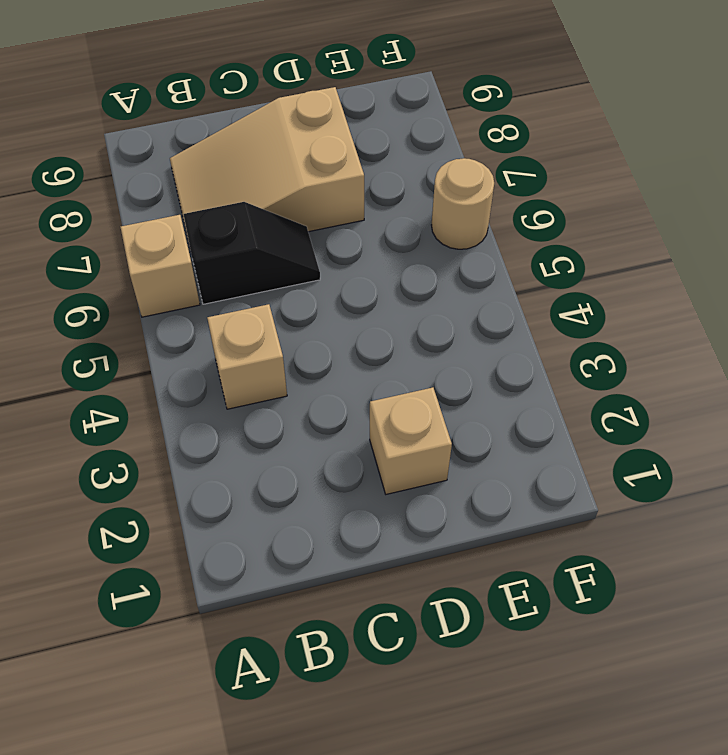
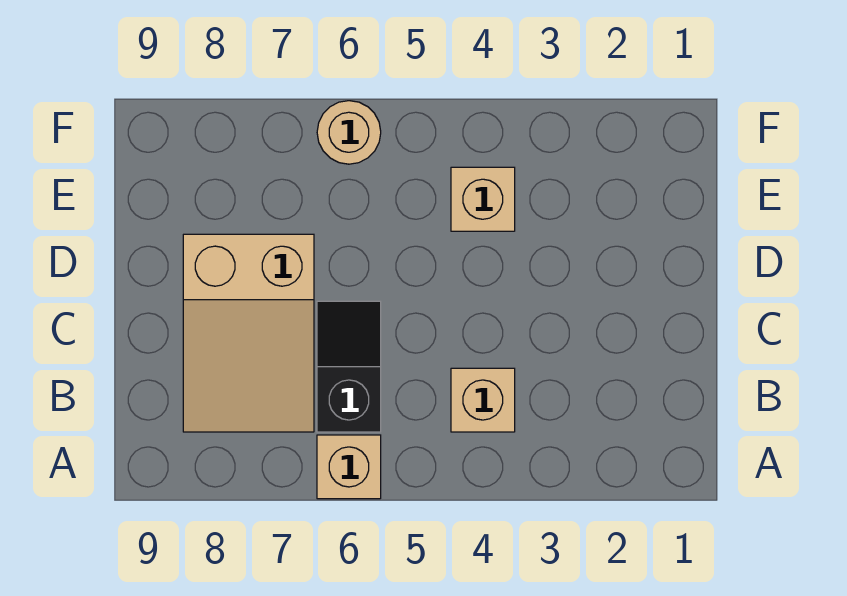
tan 1x1 brick [370,387,452,494] -> tan 1x1 brick moved to [451,167,515,231]

